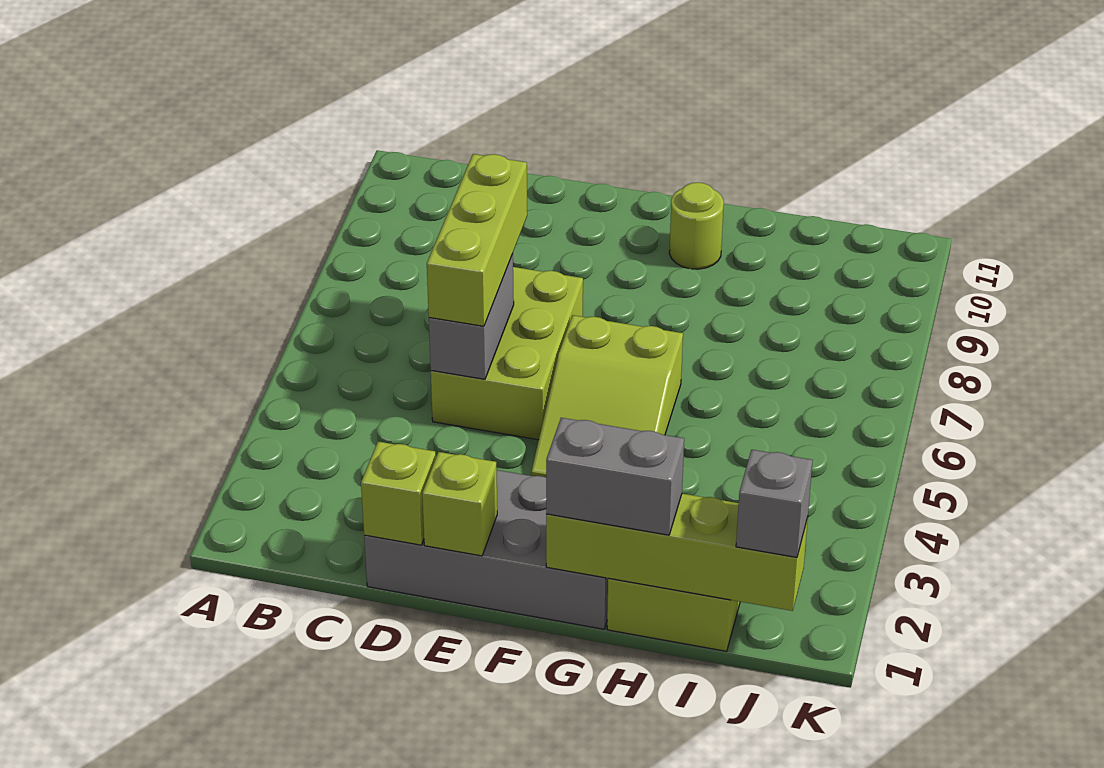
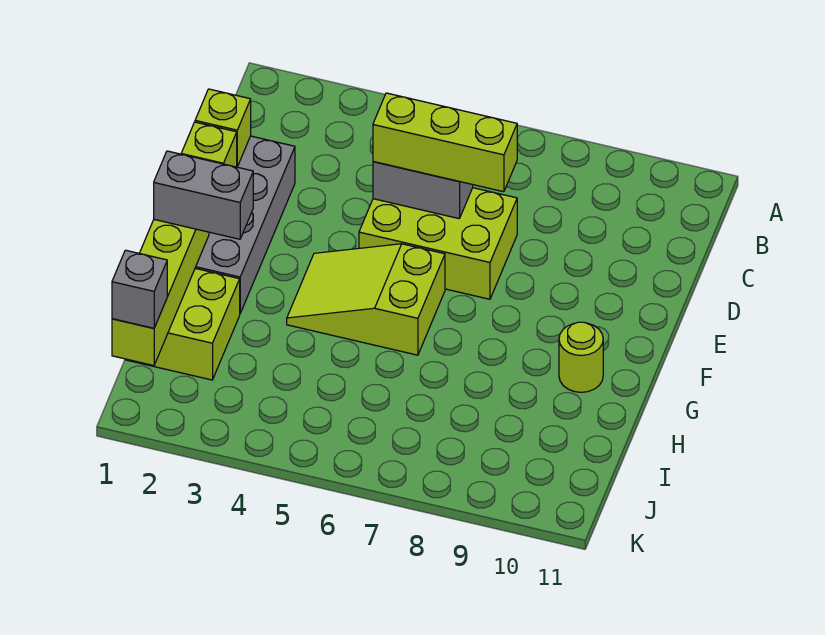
grey 1x2 brick [546,418,684,535] -> grey 1x2 brick turned to [154,151,253,239]

